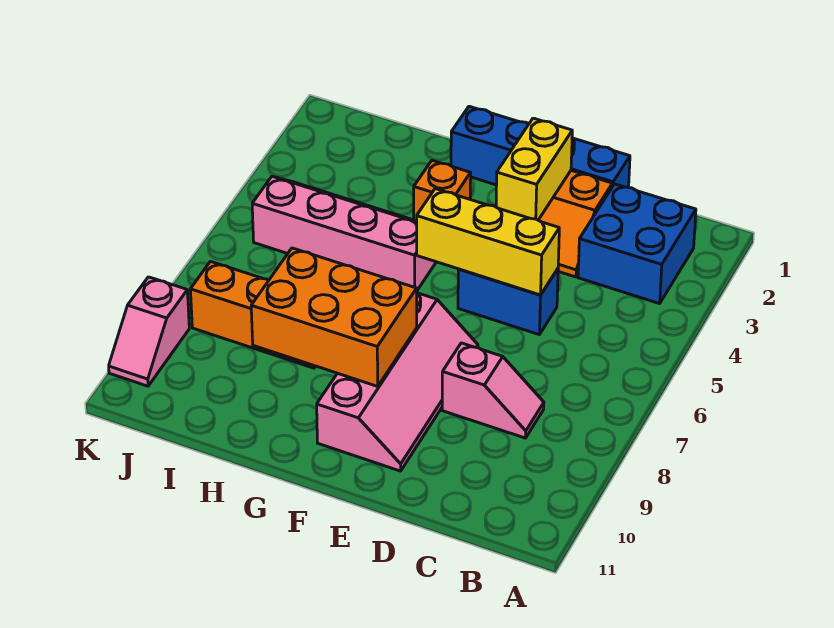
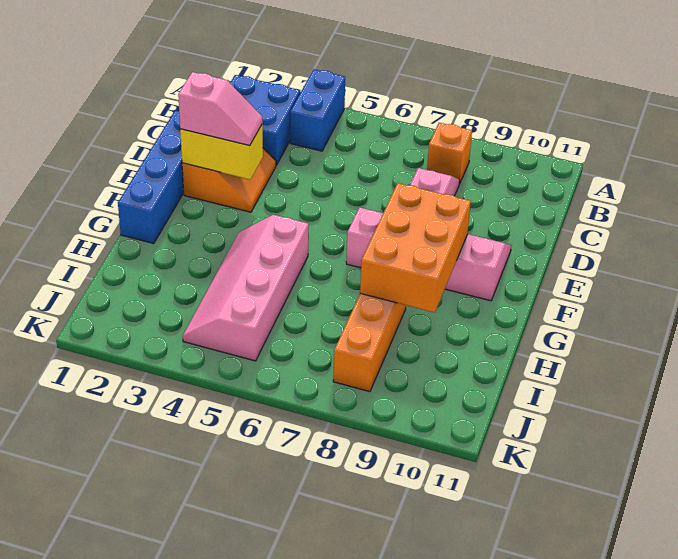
blue 1x2 brick [458,269,558,335] -> blue 1x2 brick moved to [290,69,345,151]
yellow 1x3 brick [417,189,559,295] -> none
orange 1x1 brick [414,161,471,221] -> orange 1x1 brick moved to [427,123,472,184]
pink 1x2 slope [109,277,189,386] -> pink 1x2 slope moved to [178,72,263,146]

